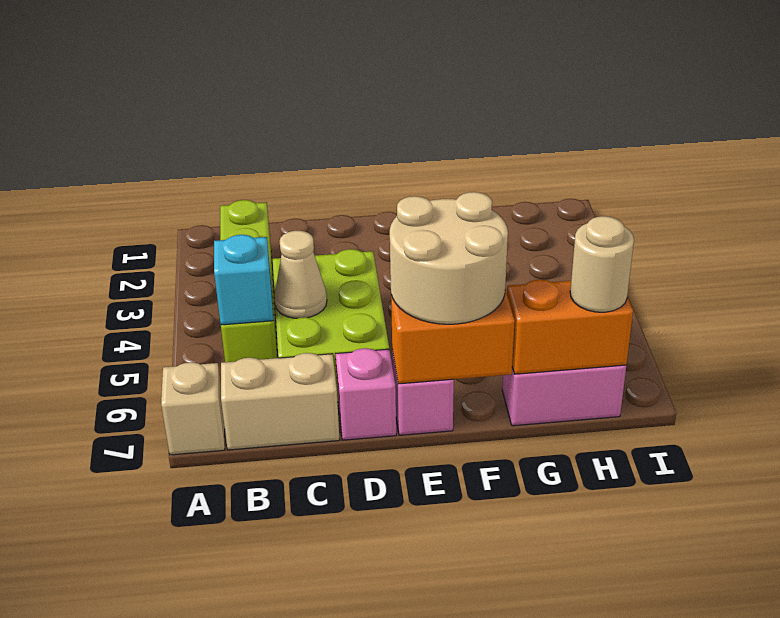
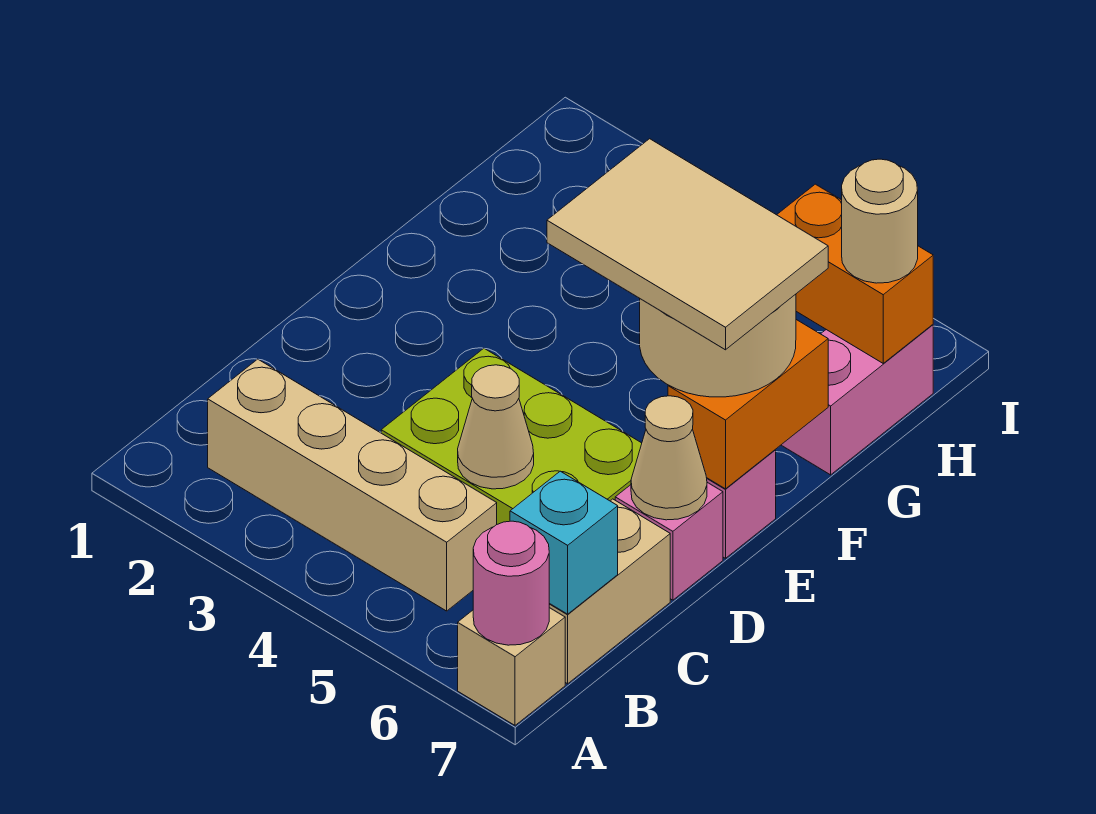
none -> pink 1x1 round brick [473,521,549,645]
lime 1x4 brick [220,200,277,362] -> tan 1x4 brick [208,359,497,611]
cyan 1x1 brick [214,235,273,325] -> cyan 1x1 brick moved to [510,471,618,614]
none -> tan 1x1 cone [631,396,707,520]
none -> tan 2x3 tile [547,139,828,350]
orange 1x2 brick [507,280,633,374] -> orange 1x2 brick turned to [777,184,933,363]

